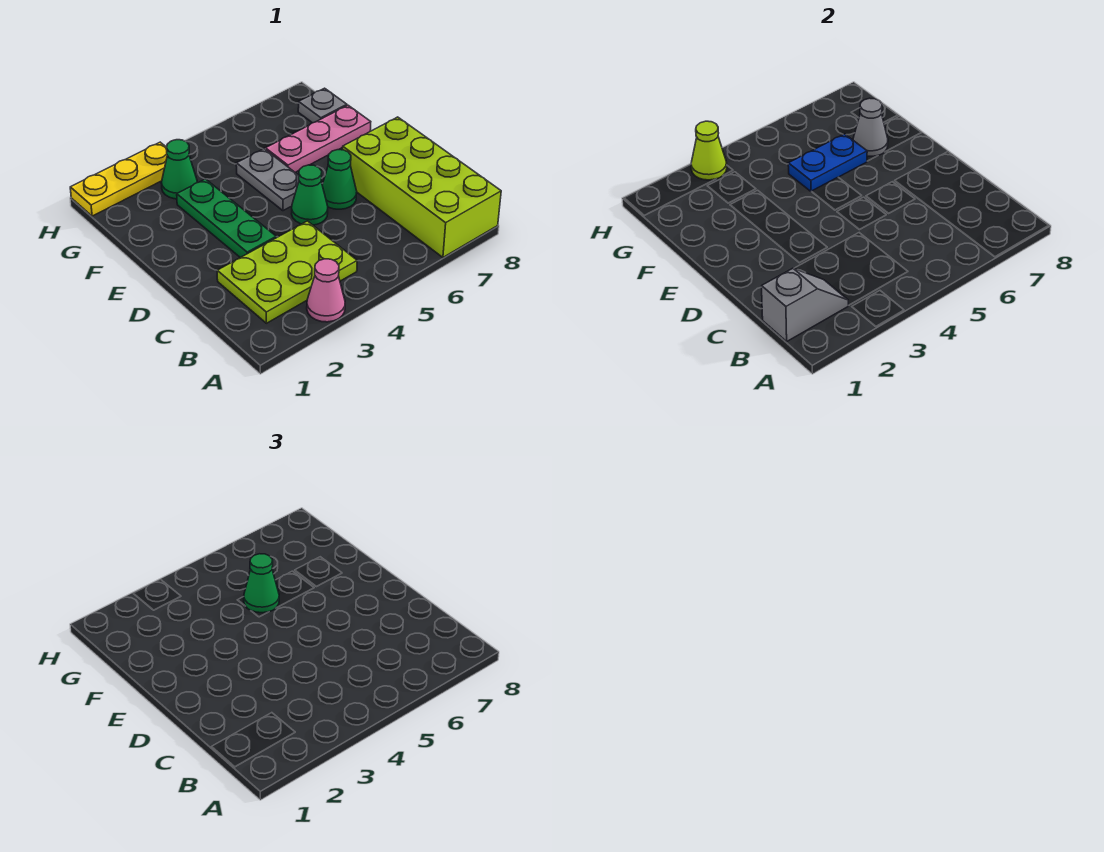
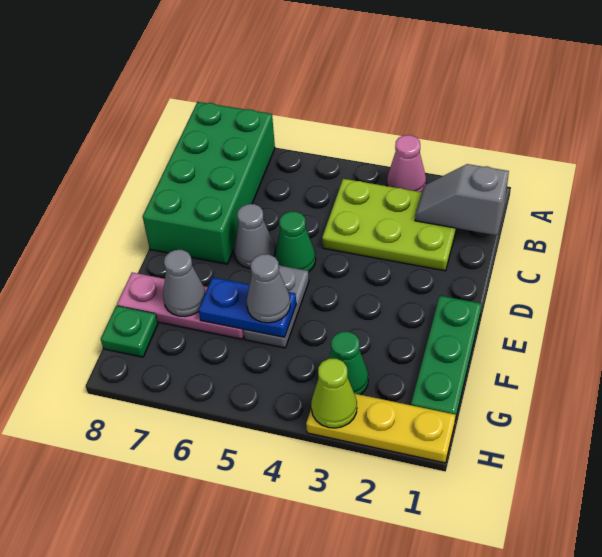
lime 2x4 brick [343,117,501,257] -> green 2x4 brick [143,102,275,264]
green 1x3 plate [177,179,276,258] -> green 1x3 plate moved to [411,296,482,421]
green 1x1 cone [322,150,357,209] -> grey 1x1 cone [234,204,275,268]
green 1x1 cone [244,554,279,613] -> grey 1x1 cone [247,254,290,323]
grey 1x1 plate [298,88,347,123] -> green 1x1 plate [101,306,158,357]

